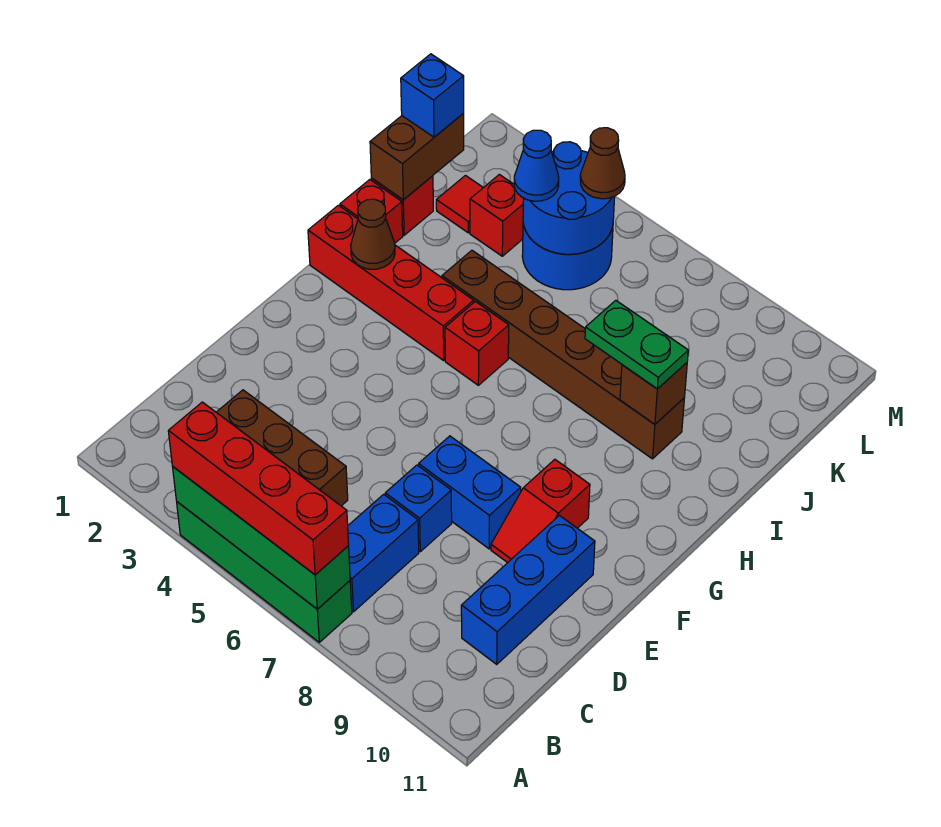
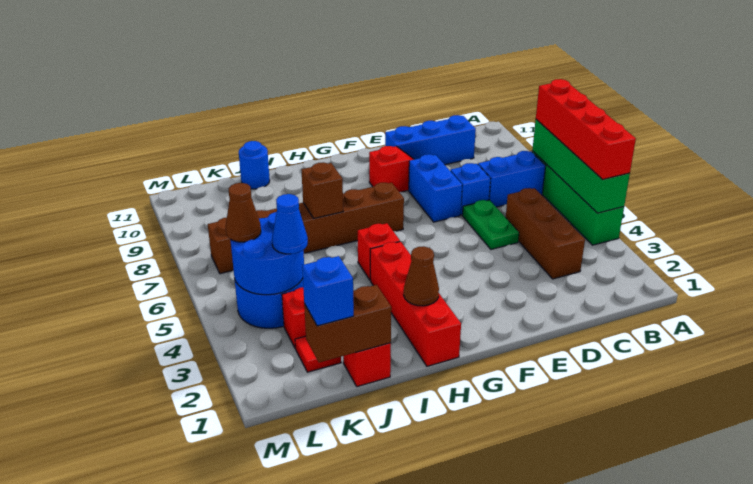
red 1x1 brick [340,180,403,243] -> none
brown 1x6 brick [442,250,684,459] -> brown 1x6 brick turned to [208,183,404,274]
green 1x2 plate [585,300,688,389] -> green 1x2 plate moved to [462,200,519,249]
brown 1x1 brick [620,363,687,424] -> brown 1x1 brick moved to [301,162,343,218]
none -> blue 1x1 round brick [239,141,270,189]

